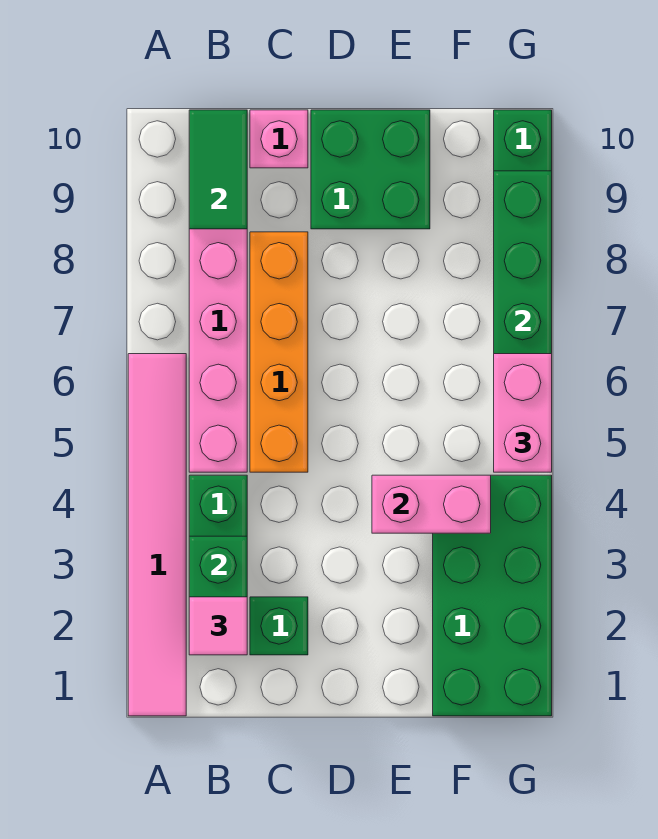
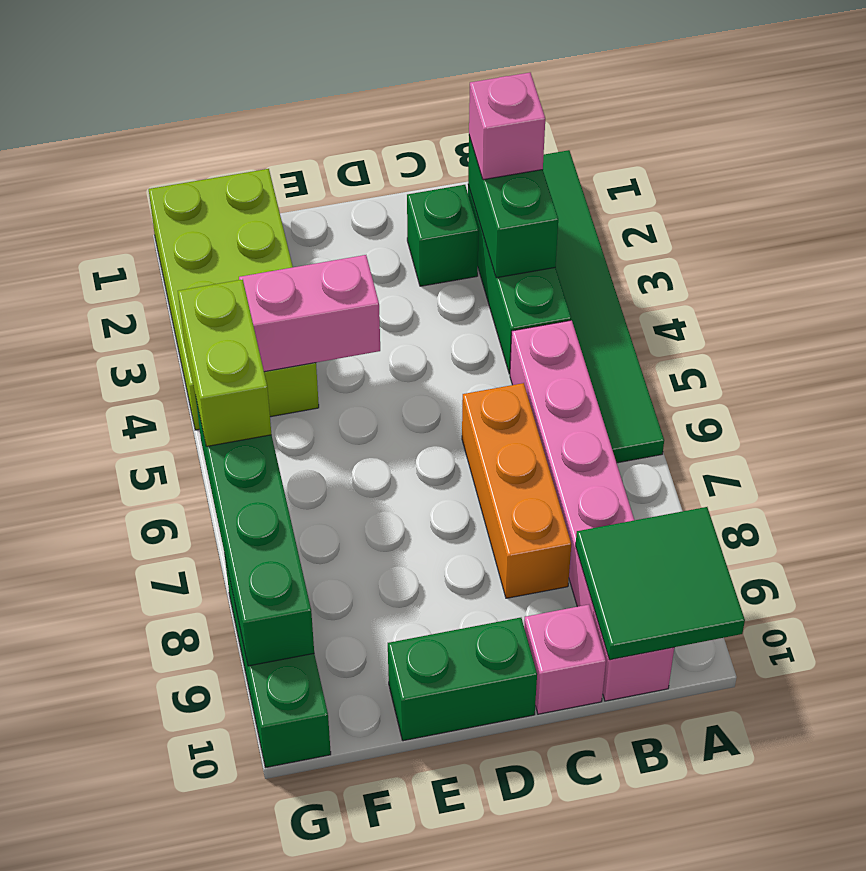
pink 1x6 tile [128,354,186,716] -> green 1x6 tile [543,150,664,463]
pink 1x1 tile [189,597,247,655] -> pink 1x1 brick [469,73,545,180]
green 1x2 tile [189,110,247,229] -> green 2x2 tile [576,507,745,660]
orange 1x4 brick [250,232,308,472] -> orange 1x3 brick [462,383,571,598]
green 2x2 brick [311,110,430,229] -> green 1x2 brick [388,618,537,741]
green 2x4 brick [433,475,552,716] -> lime 2x4 brick [149,169,319,430]
pink 1x2 brick [494,354,552,472] -> lime 1x2 brick [178,279,271,446]

